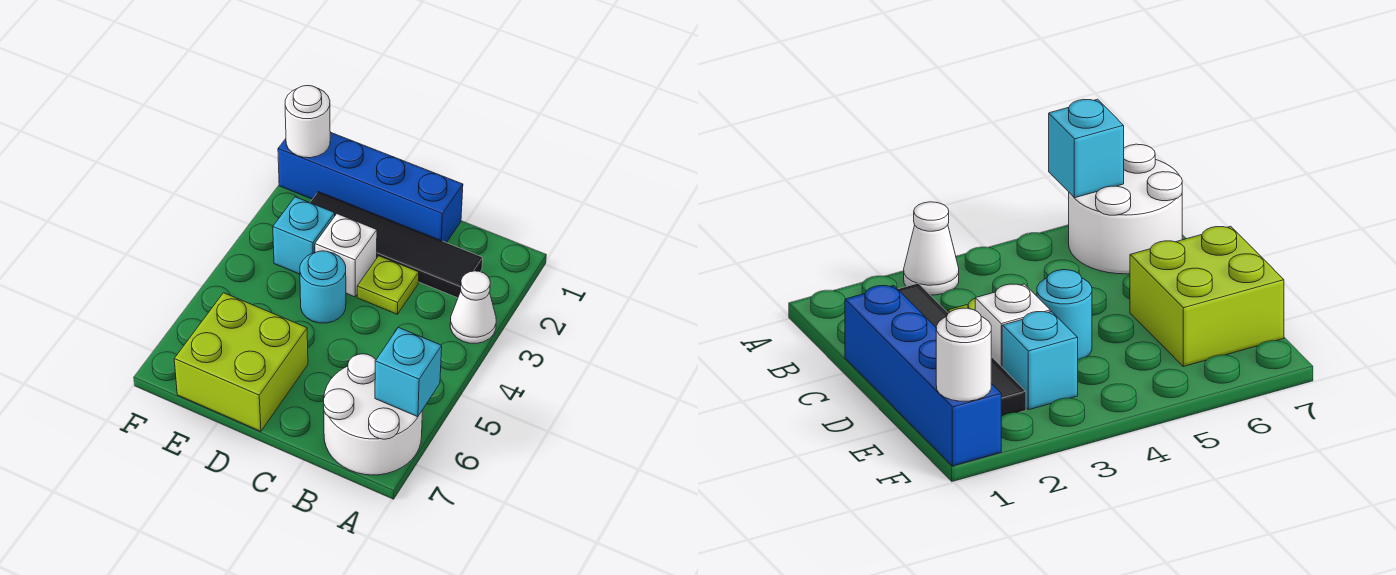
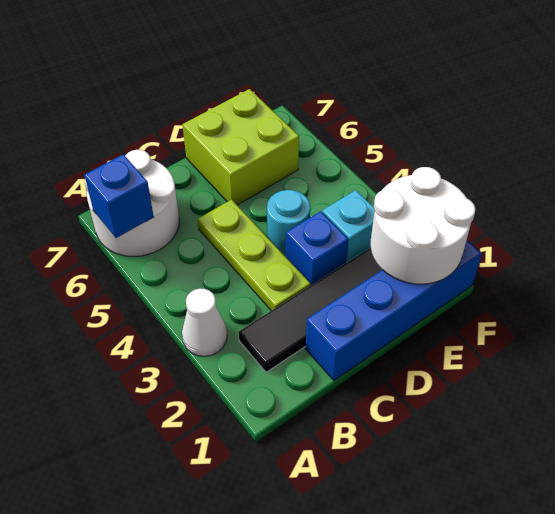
cyan 1x1 brick [375,327,442,417] -> blue 1x1 brick [84,154,154,238]
lime 1x1 plate [357,256,419,314] -> lime 1x3 plate [198,200,311,311]
white 1x1 brick [315,214,377,297] -> blue 1x1 brick [286,211,348,286]
white 1x1 round brick [285,86,330,158] -> white 2x2 round brick [371,167,475,284]

